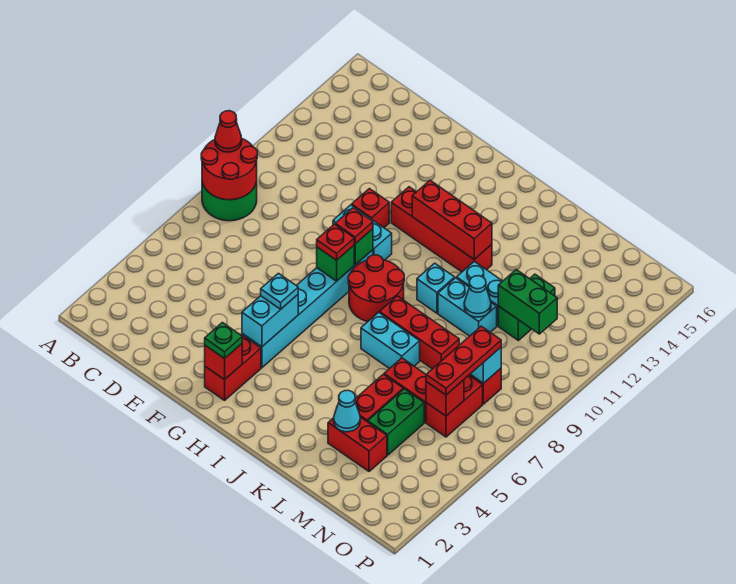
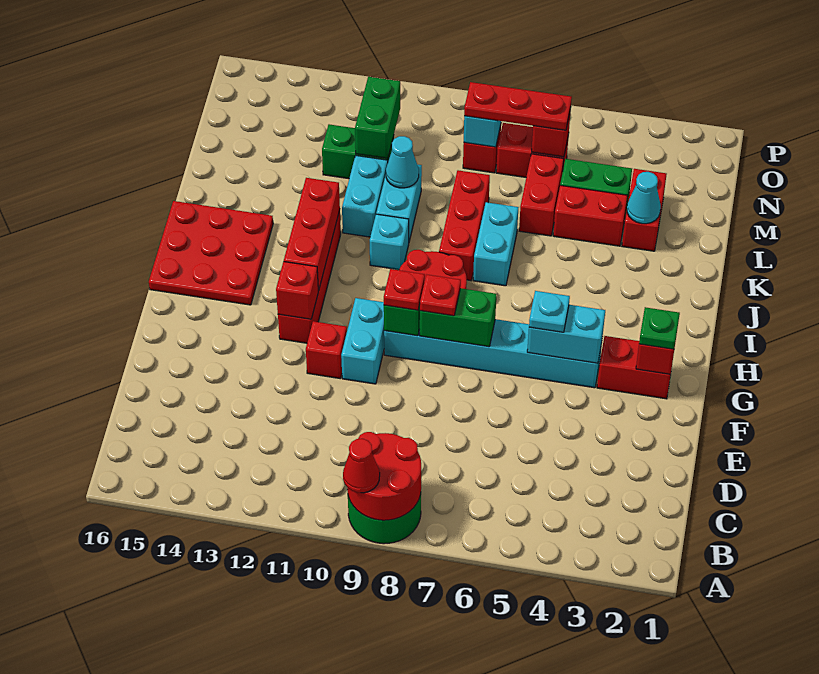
green 1x1 brick [317,246,354,281] -> green 1x2 brick [420,288,496,347]
none -> red 1x1 brick [276,262,319,319]
none -> red 3x3 plate [149,201,273,305]

